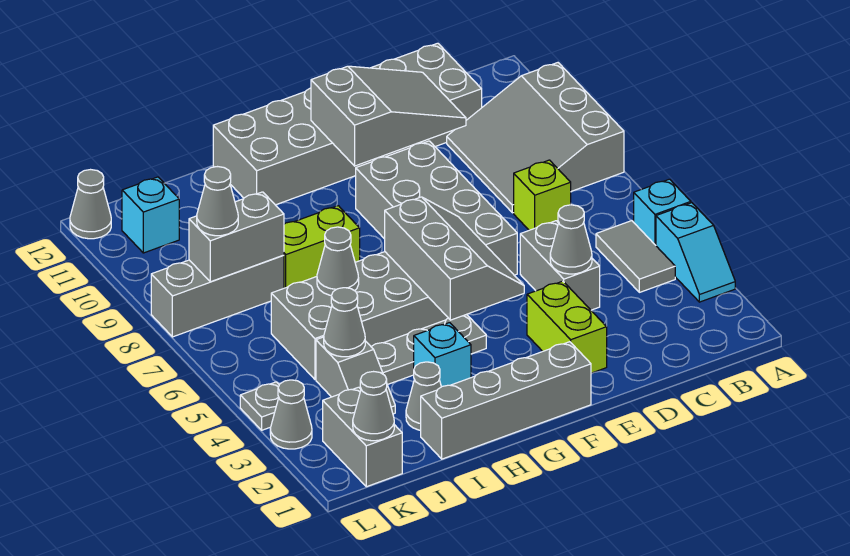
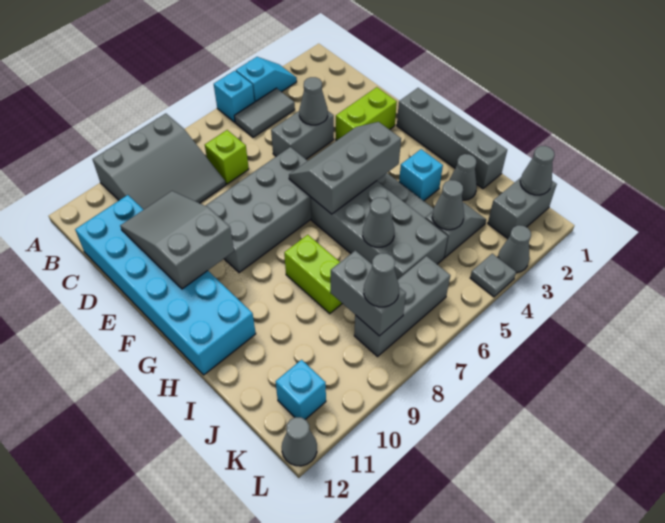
grey 2x6 brick [213,43,482,205] -> cyan 2x6 brick [75,195,256,375]
grey 1x3 brick [151,255,284,337] -> grey 1x3 brick turned to [354,256,450,357]

